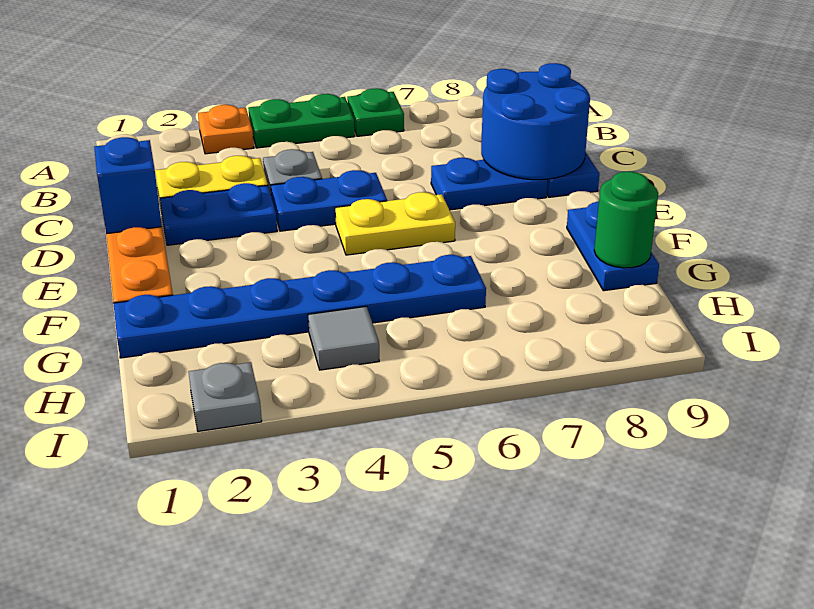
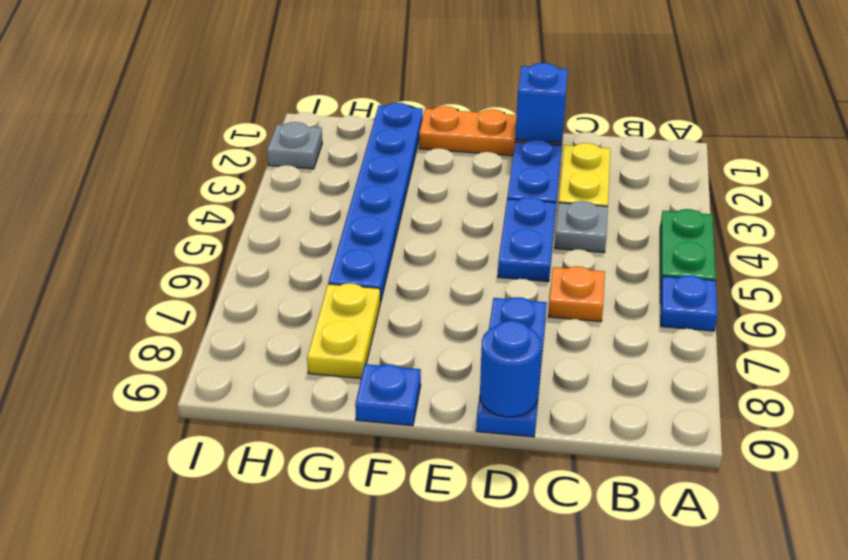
orange 1x1 plate [198,105,254,154] -> orange 1x1 plate moved to [548,266,605,322]
green 1x1 plate [347,88,404,136] -> blue 1x1 plate [660,275,718,331]
blue 2x2 round brick [481,63,590,180] -> blue 1x1 round brick [480,321,541,417]
yellow 1x2 plate [335,192,455,255] -> yellow 1x2 plate moved to [307,283,380,378]
blue 1x2 plate [567,202,659,291] -> blue 1x1 plate [355,364,421,426]
green 1x1 round brick [594,171,658,268] -> none
grey 1x1 tile [308,306,379,370] -> none

